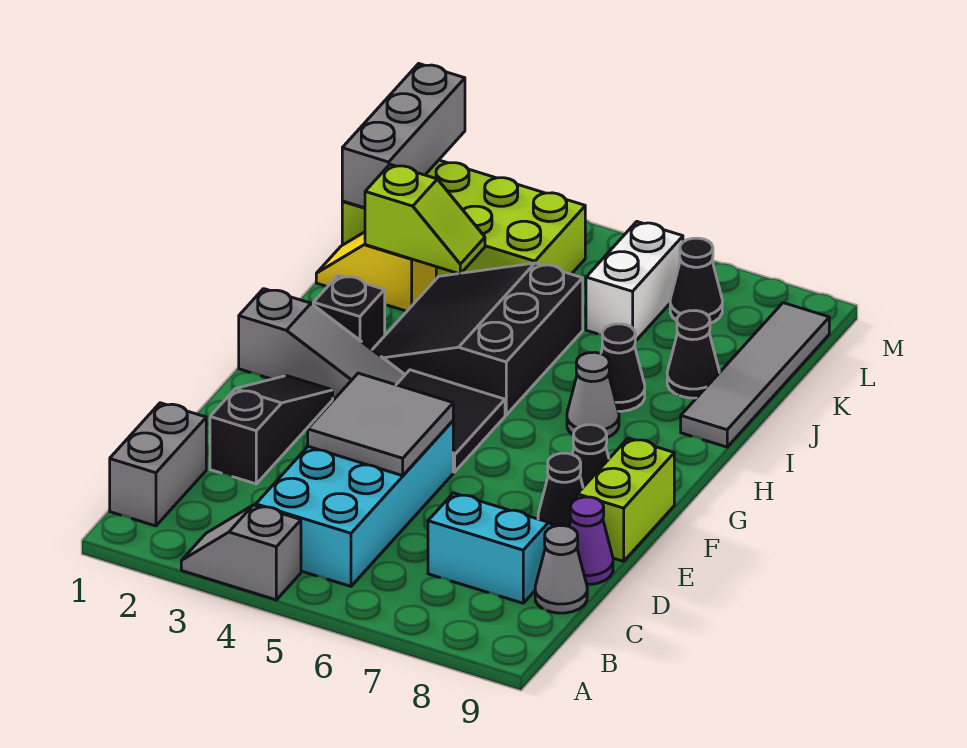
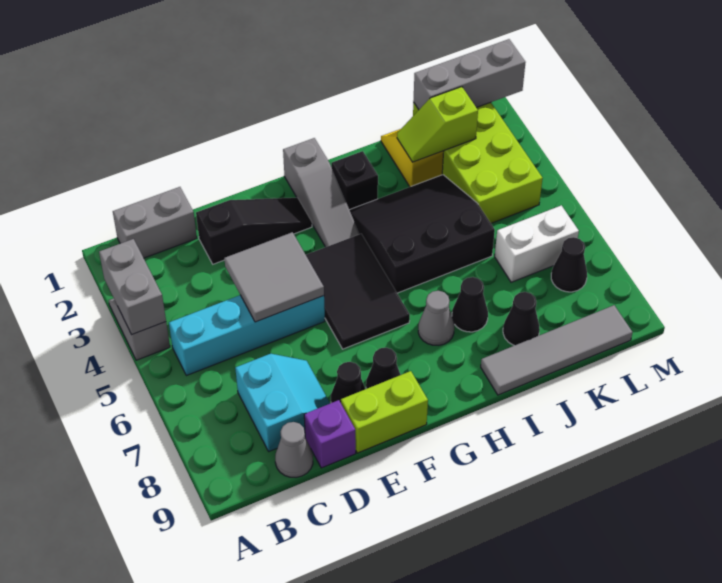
none -> grey 1x2 brick [99,239,166,334]
cyan 2x4 brick [256,421,453,586] -> cyan 1x4 brick [169,295,325,376]
purple 1x1 cone [569,497,613,584] -> purple 1x1 brick [304,400,356,468]
black 2x2 tile [396,370,505,472] -> black 2x3 tile [306,234,410,349]
lime 1x2 slope [365,164,485,274] -> lime 1x2 slope turned to [397,87,478,162]

